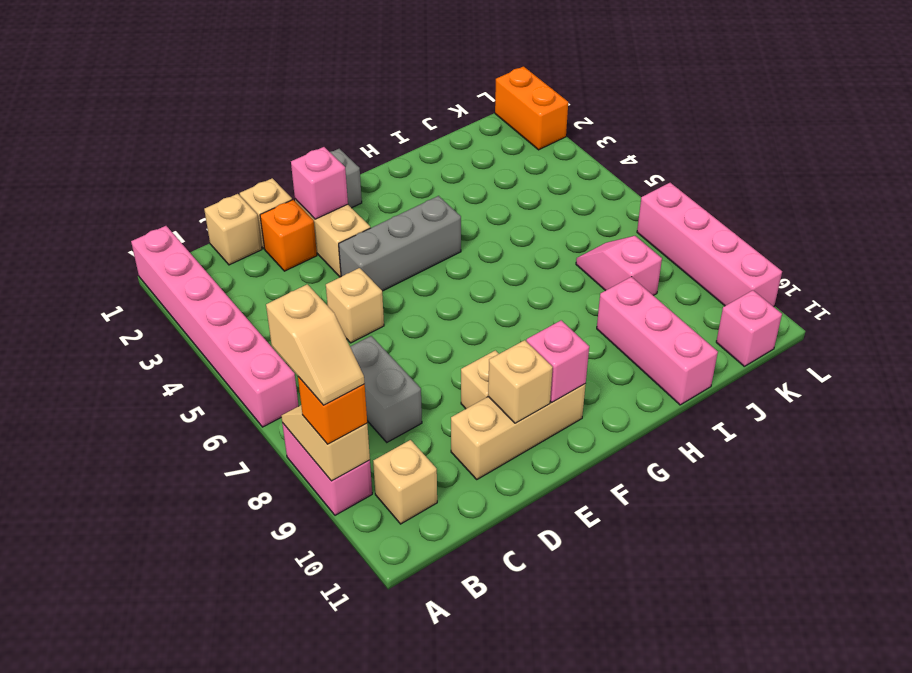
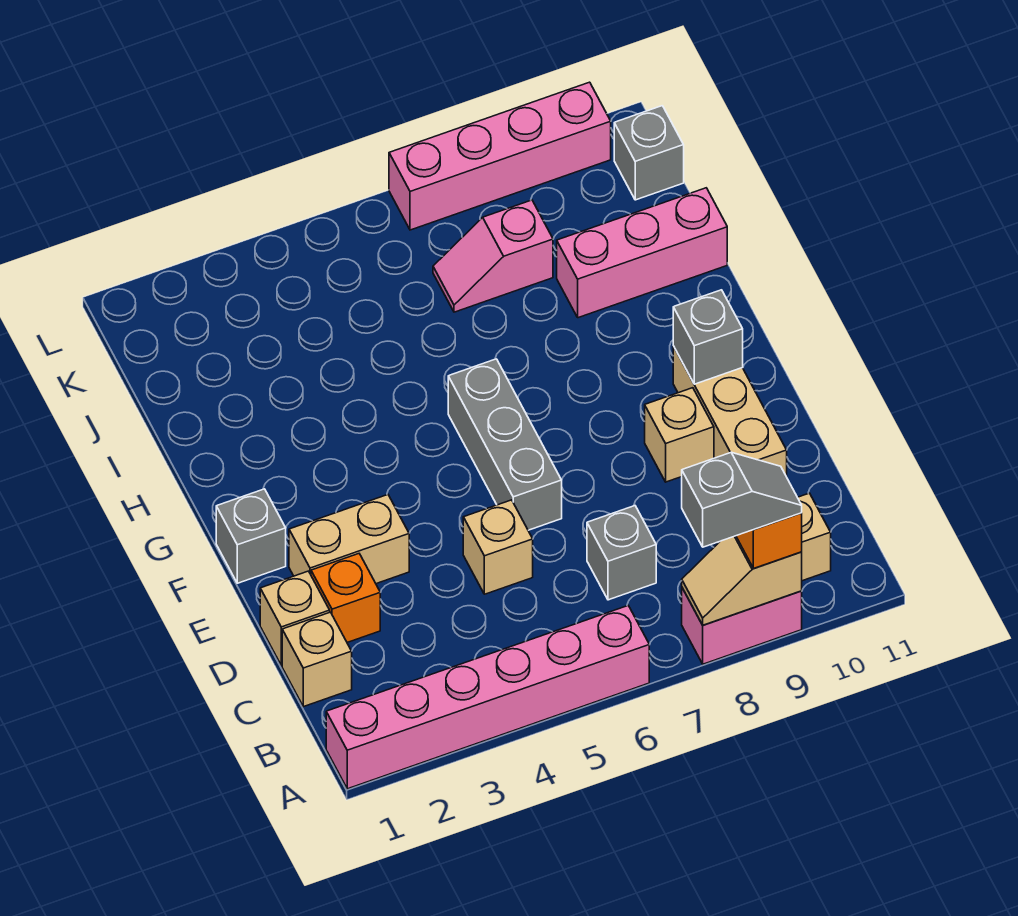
tan 1x2 slope [266,284,365,405] -> grey 1x2 slope [682,452,802,547]
grey 1x2 brick [350,336,422,442] -> grey 1x1 brick [587,506,656,600]
pink 1x1 brick [291,147,348,219] -> none
grey 1x3 brick [339,196,461,291] -> grey 1x3 brick moved to [448,359,562,530]
tan 1x1 brick [488,340,553,423] -> none
pink 1x1 brick [526,320,589,402] -> grey 1x1 brick [673,290,743,384]
pink 1x1 brick [716,290,782,366] -> grey 1x1 brick [614,106,684,200]
orange 1x2 brick [495,67,568,150] -> none

